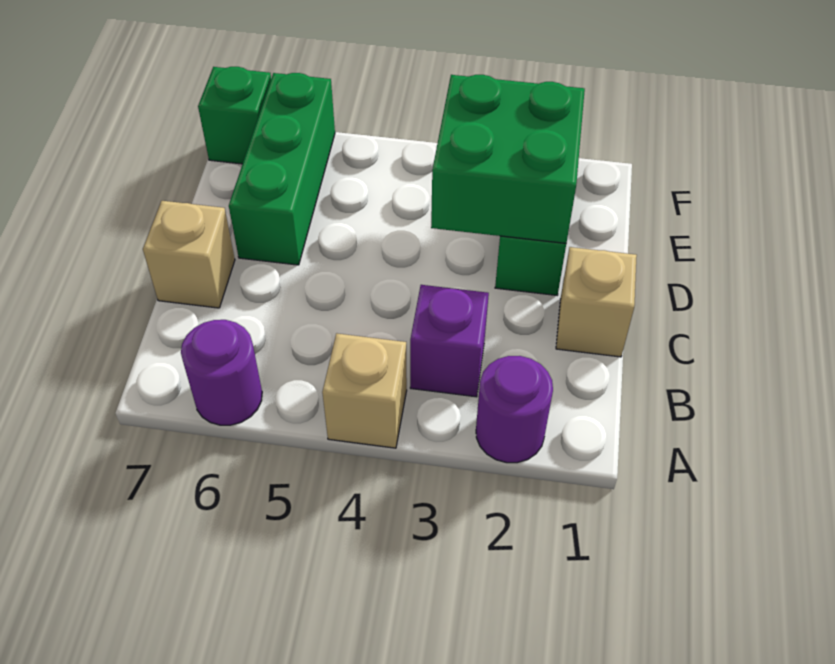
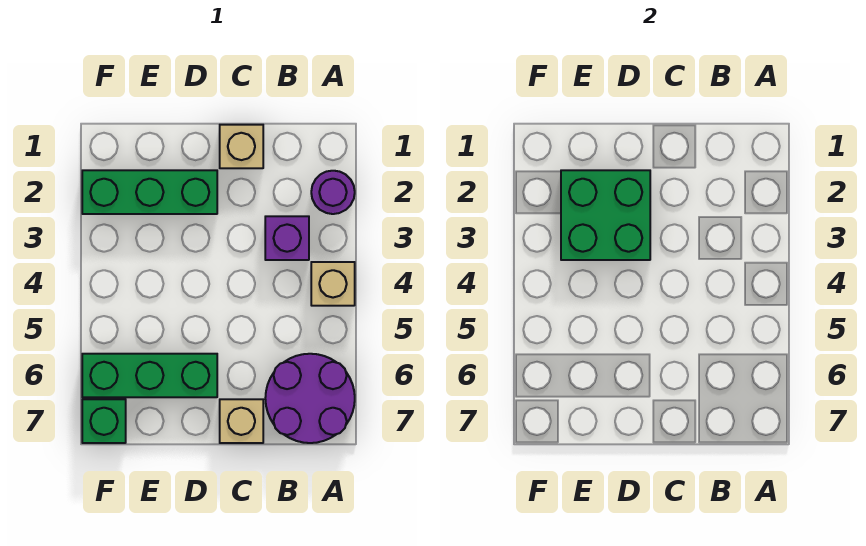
purple 1x1 round brick [181,320,262,425] -> purple 2x2 round brick [265,354,355,443]

